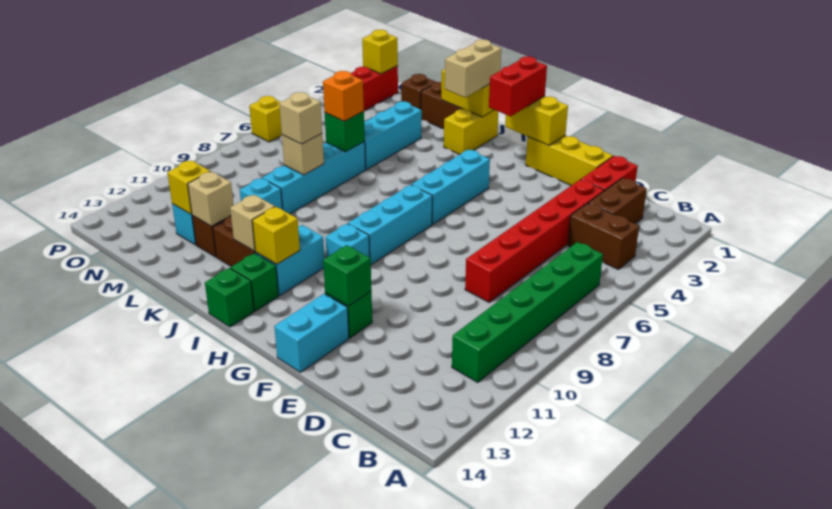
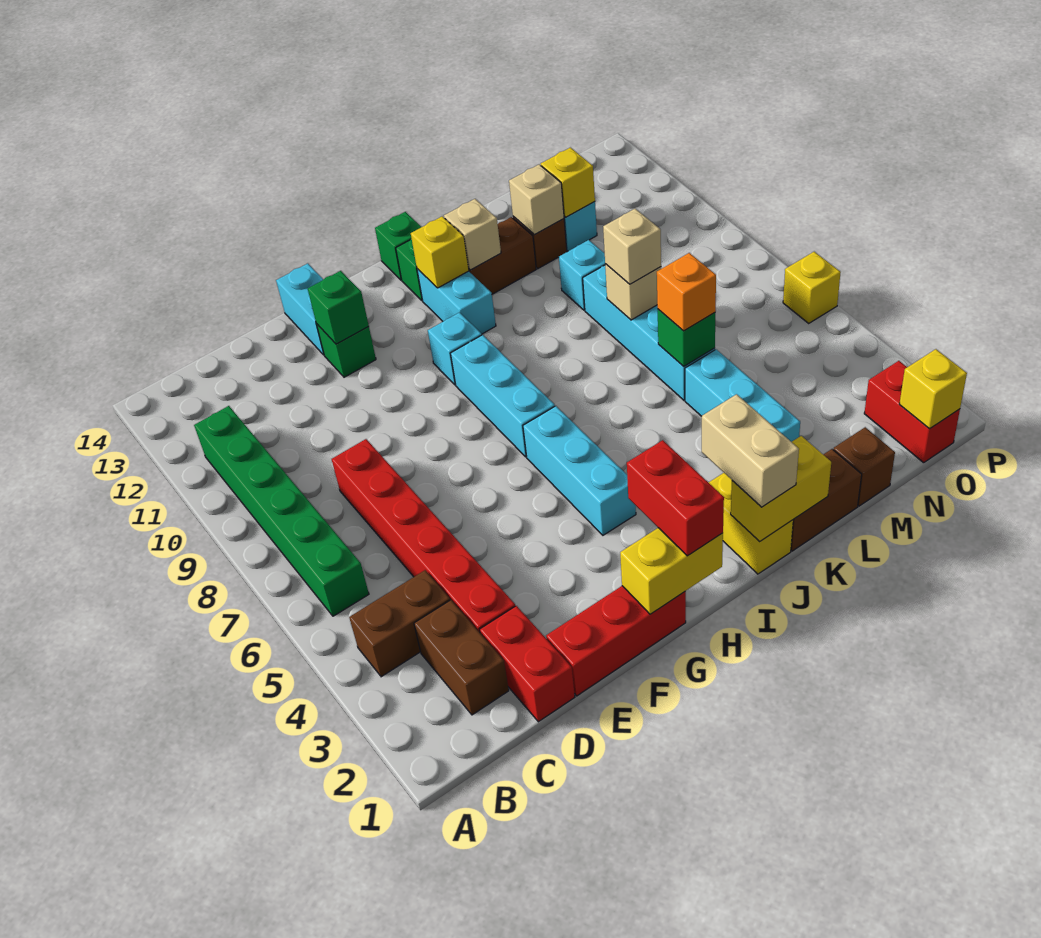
yellow 1x3 brick [526,135,613,185] -> red 1x3 brick [546,586,686,696]

